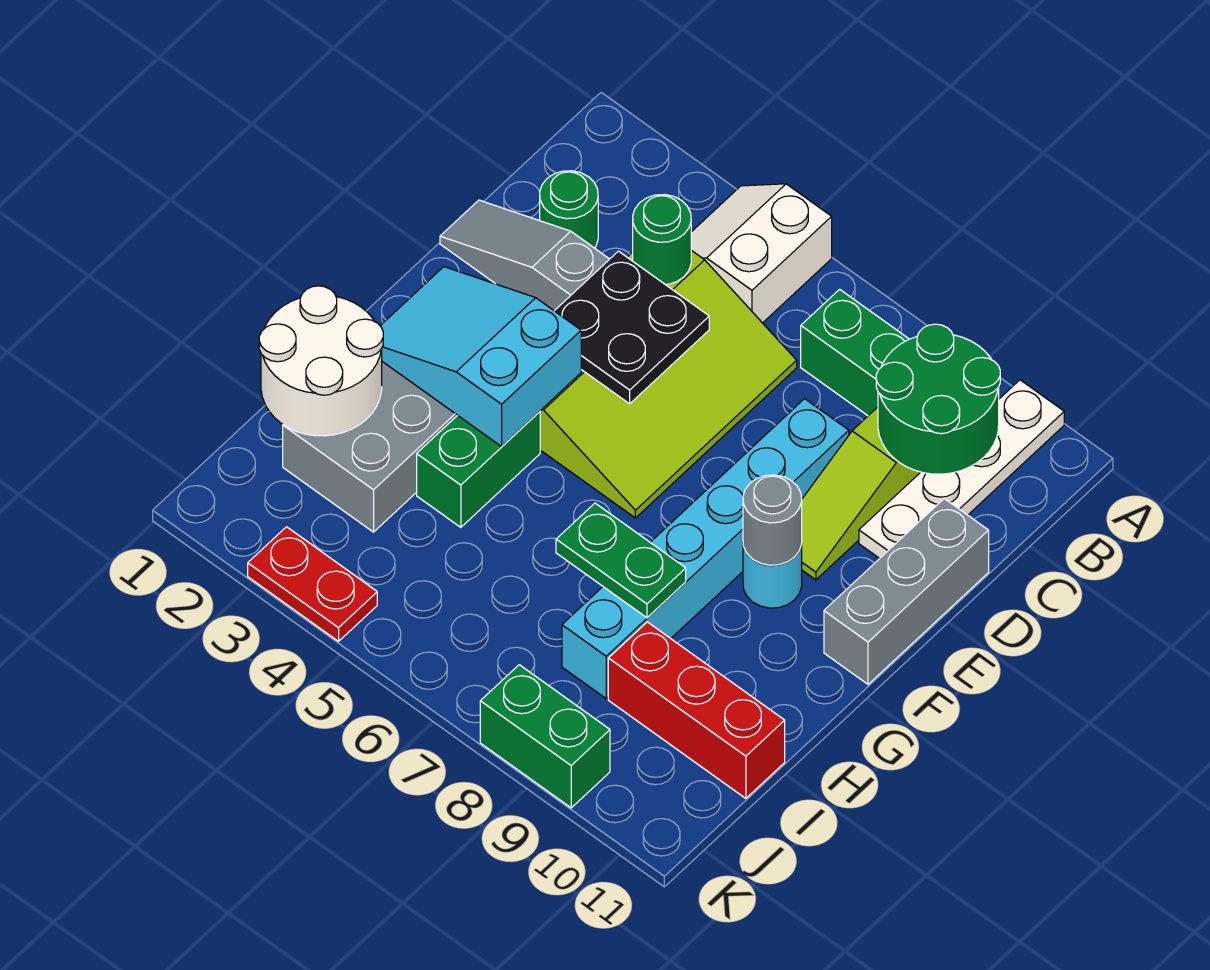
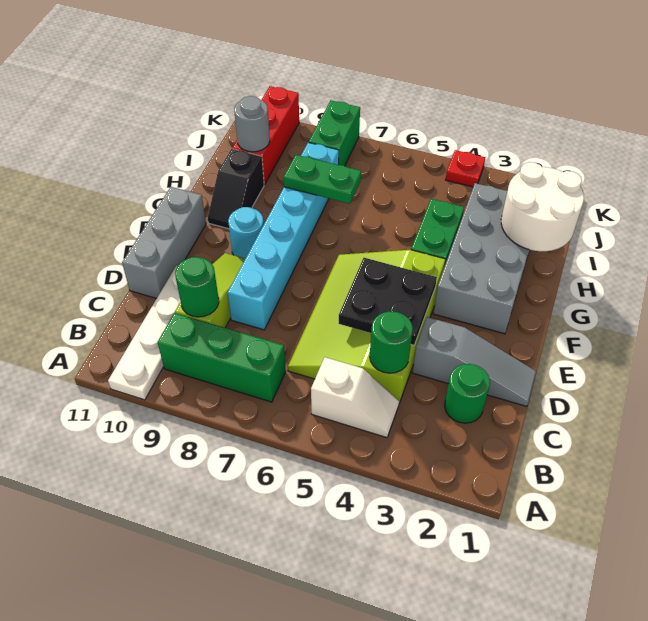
white 2x2 slope [691,184,832,323] -> white 1x2 slope [311,357,399,438]
green 2x2 round brick [876,324,1000,474] -> green 1x1 round brick [175,257,219,317]
cyan 2x3 slope [380,267,581,446] -> none
grey 1x1 round brick [743,475,802,565] -> grey 1x1 round brick moved to [234,96,270,152]
none -> black 1x2 slope [208,149,264,229]
red 1x3 brick [608,622,785,798] -> red 1x3 brick turned to [232,86,299,185]
red 1x2 plate [248,527,377,641] -> red 1x1 plate [446,150,485,187]
green 1x2 brick [480,665,610,808] -> green 1x2 brick turned to [309,100,360,166]

